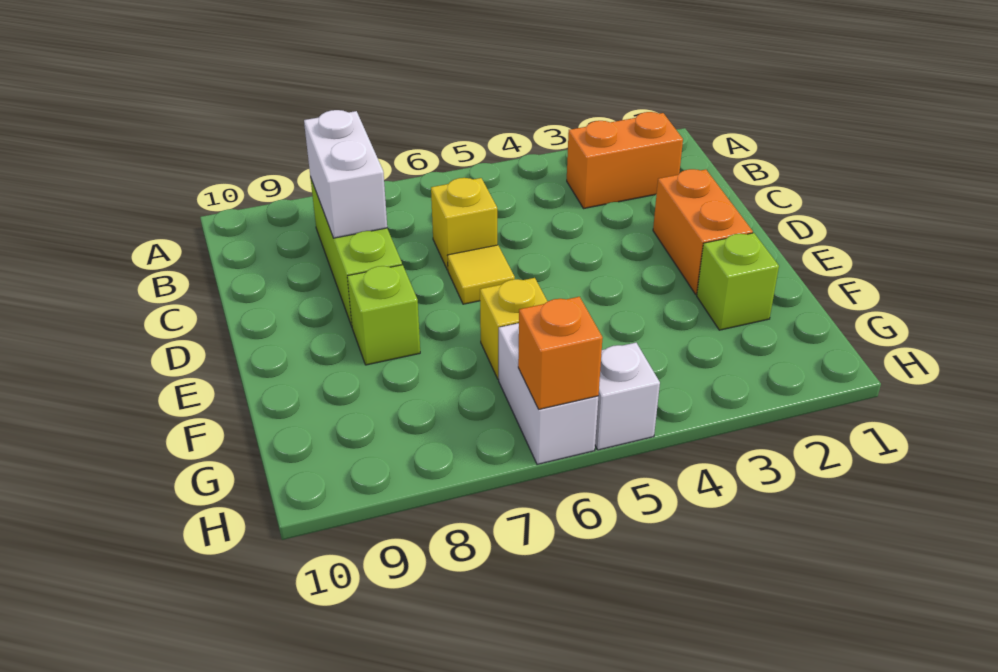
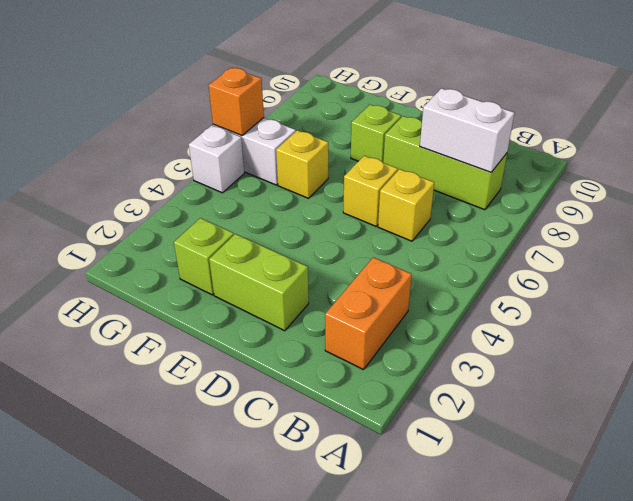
orange 1x2 brick [653,169,753,294] -> lime 1x2 brick [209,234,309,331]
yellow 1x1 tile [448,245,515,304] -> yellow 1x1 brick [343,156,398,226]

